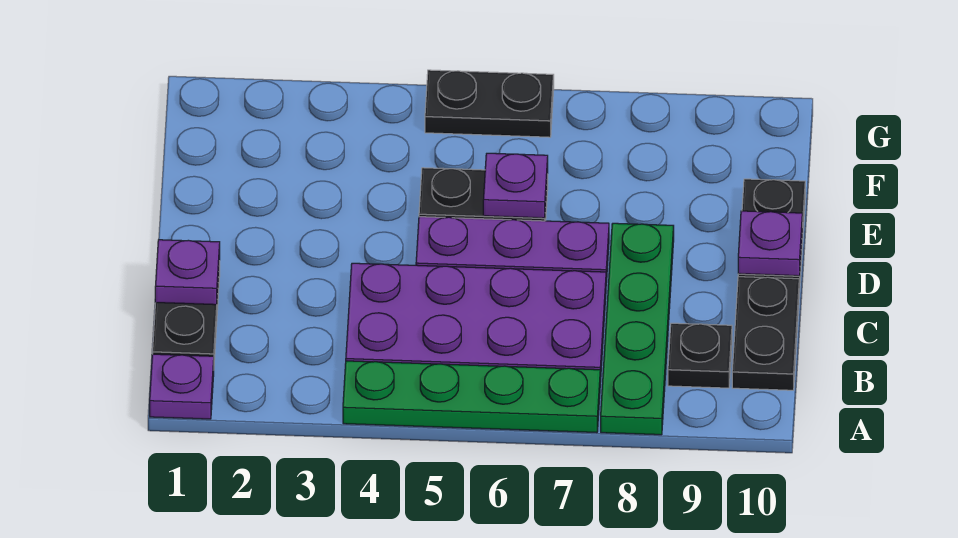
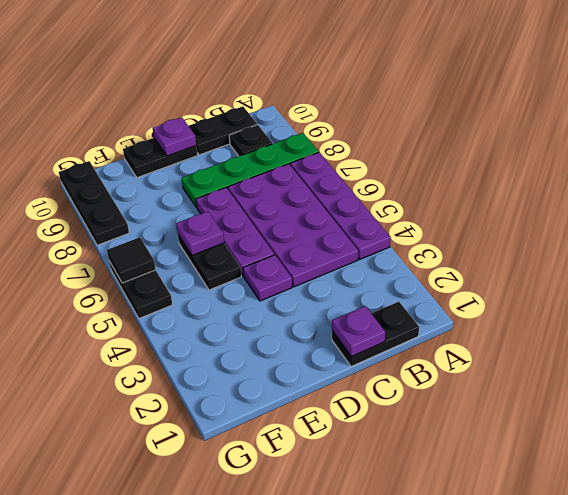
purple 1x1 plate [150,354,214,419] -> purple 1x1 plate moved to [243,255,292,301]
green 1x4 plate [343,361,600,433] -> purple 1x4 plate [290,152,391,259]
none -> black 1x1 tile [107,237,156,283]
none -> black 1x3 plate [59,161,129,245]

